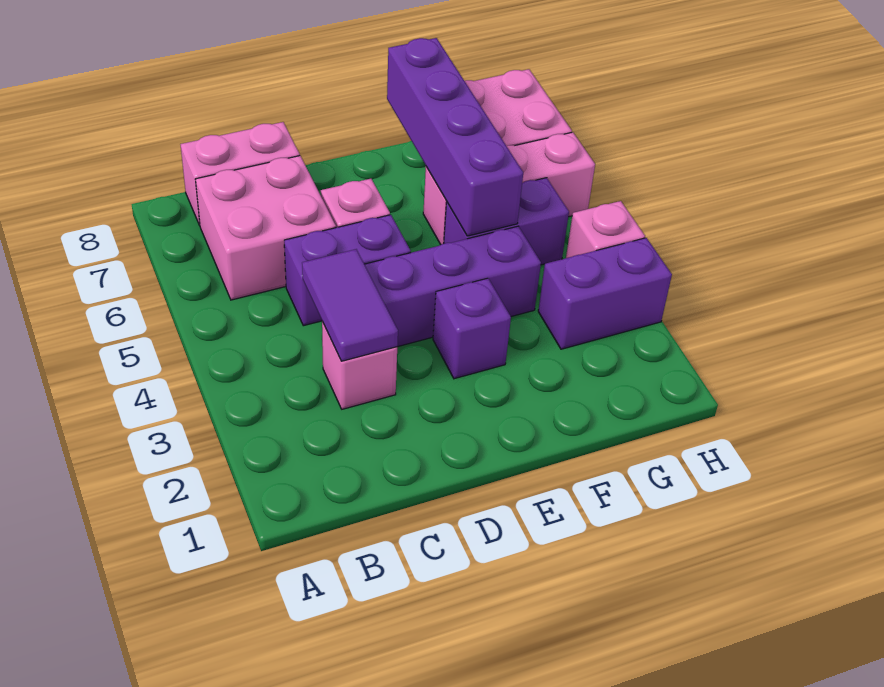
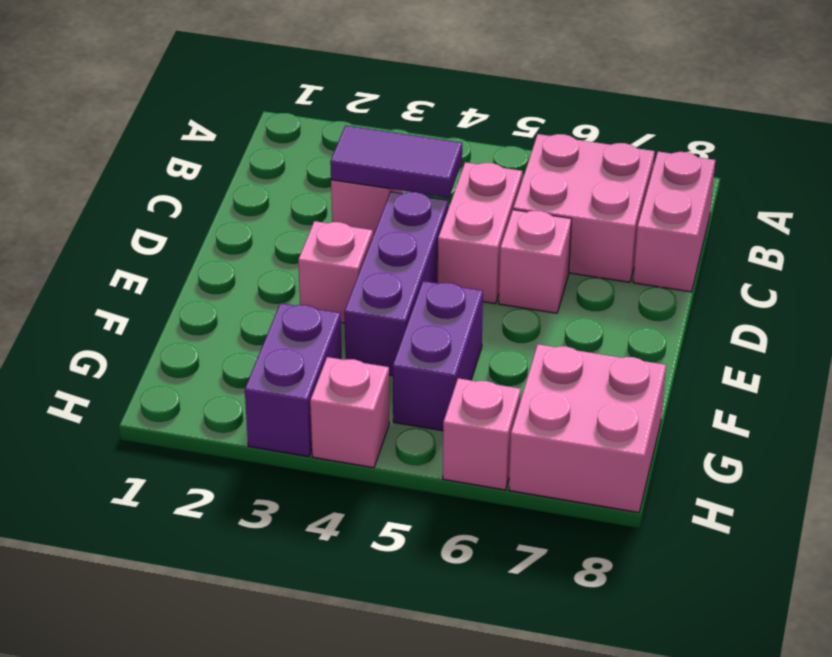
purple 1x2 brick [284,215,411,326] -> pink 1x2 brick [438,162,522,304]
purple 1x1 brick [433,278,511,379] -> pink 1x1 brick [298,221,373,323]
purple 1x4 brick [387,38,523,236] -> none
pink 1x3 brick [423,132,595,245] -> pink 1x1 brick [443,378,521,490]

